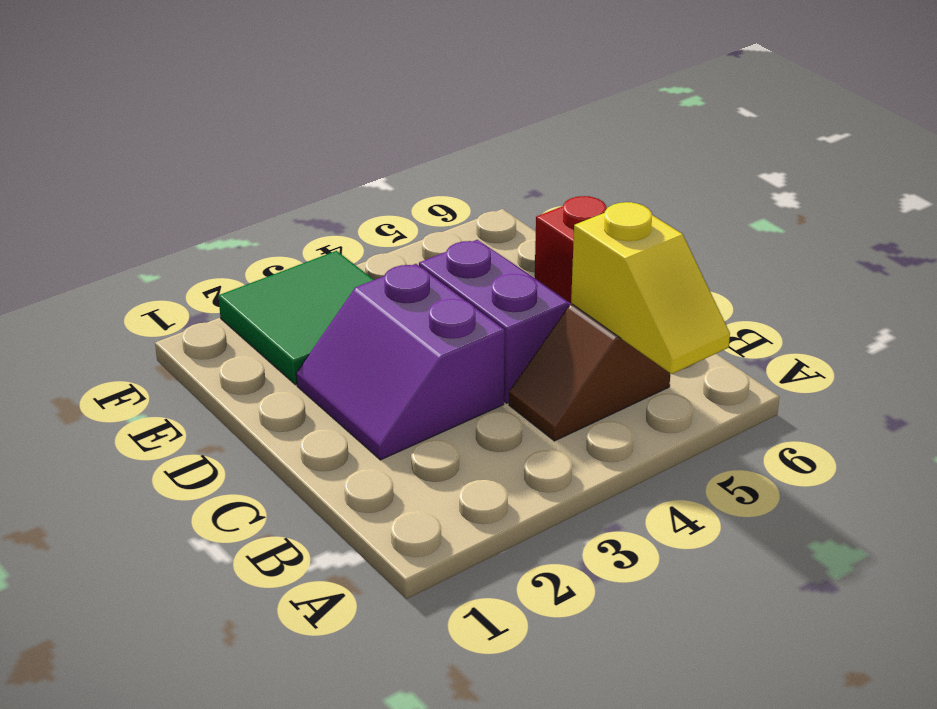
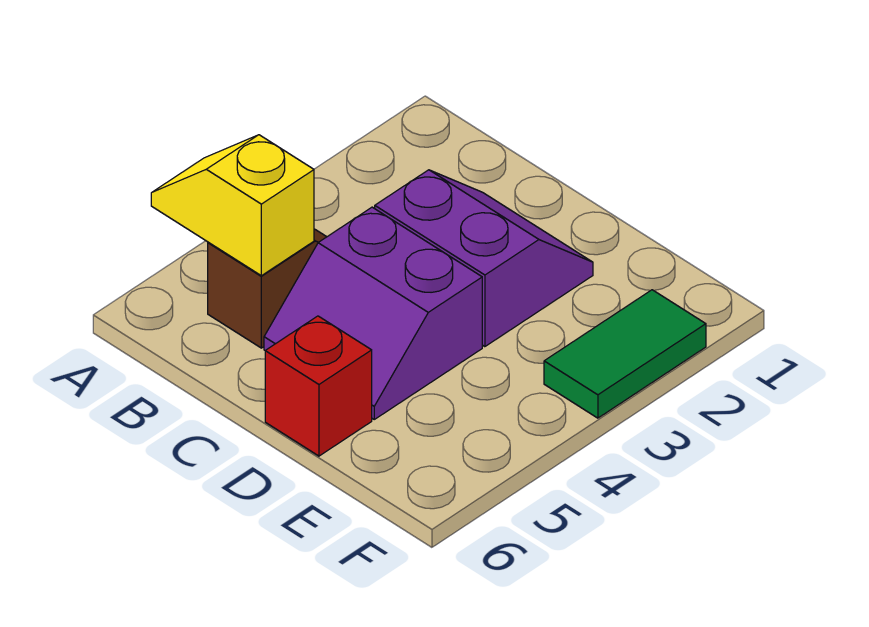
green 2x2 tile [219,251,374,384] -> green 1x2 tile [544,290,706,418]

